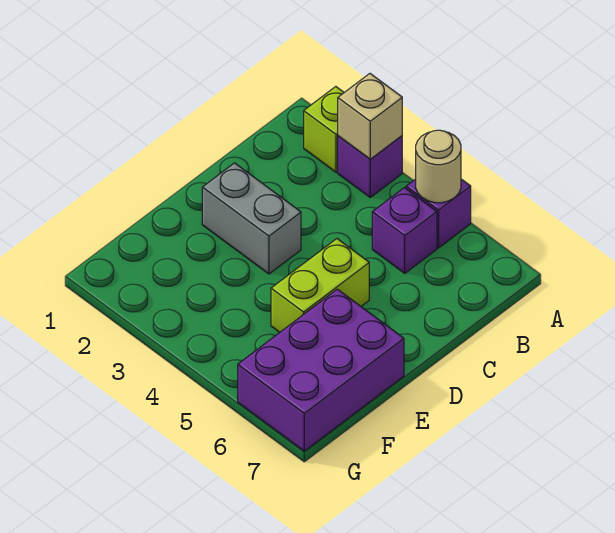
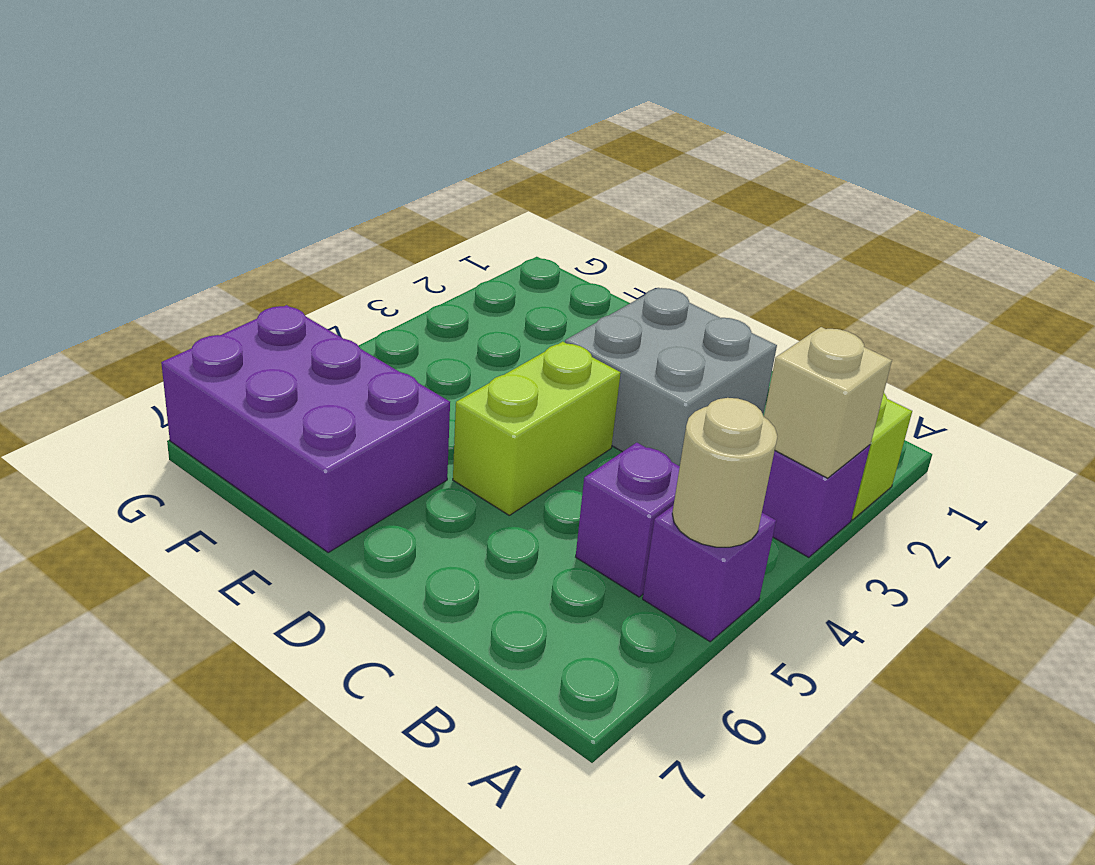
grey 1x2 brick [202,163,301,274] -> grey 2x2 brick [565,288,777,466]
lime 1x2 brick [271,239,369,332] -> lime 1x2 brick turned to [453,342,621,515]

